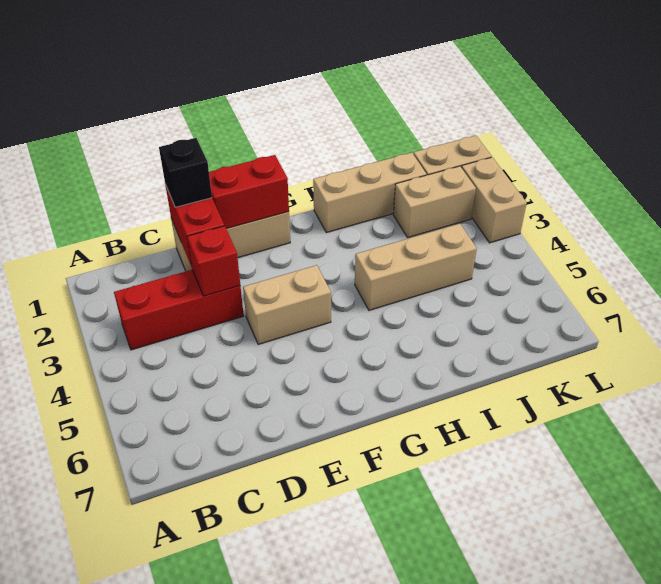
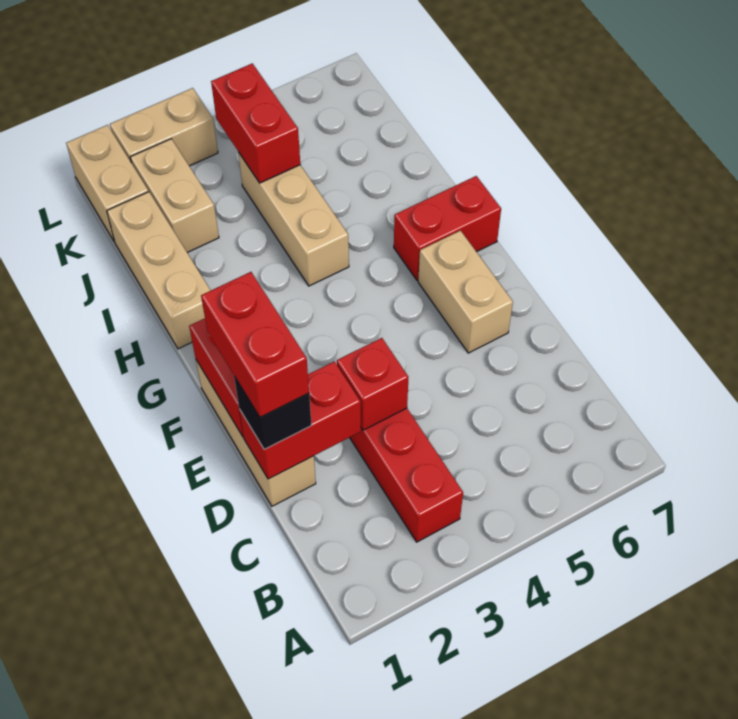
none -> red 1x2 brick [201,272,309,417]
tan 1x2 brick [243,265,331,345] -> tan 1x2 brick moved to [418,231,513,353]
none -> red 1x2 brick [394,176,501,281]
none -> red 1x2 brick [211,63,300,183]

